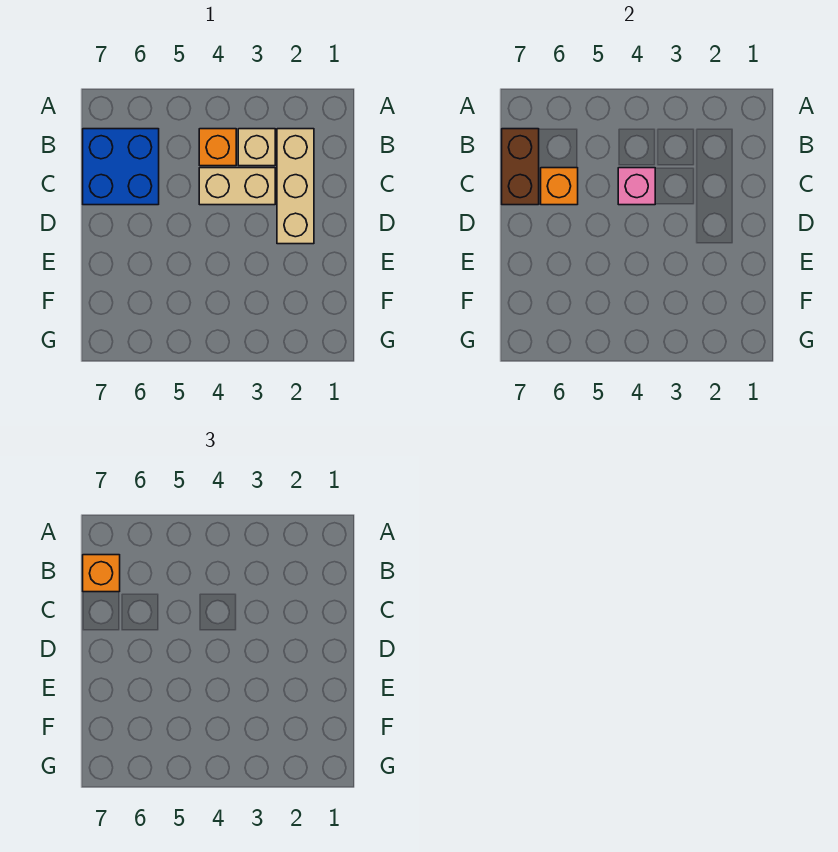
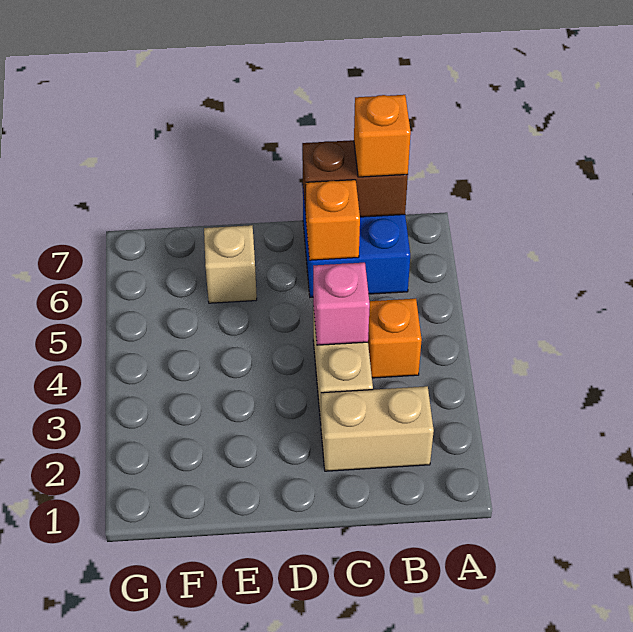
tan 1x3 brick [277,129,314,244] -> tan 1x2 brick [321,386,434,471]
tan 1x1 brick [238,129,275,166] -> tan 1x1 brick moved to [204,225,257,303]

